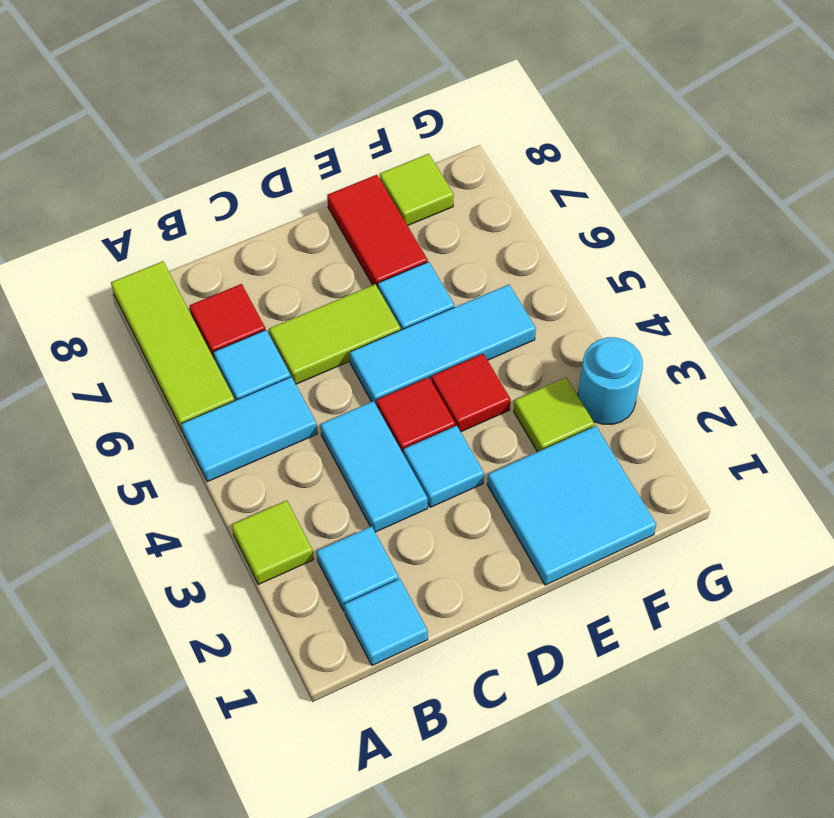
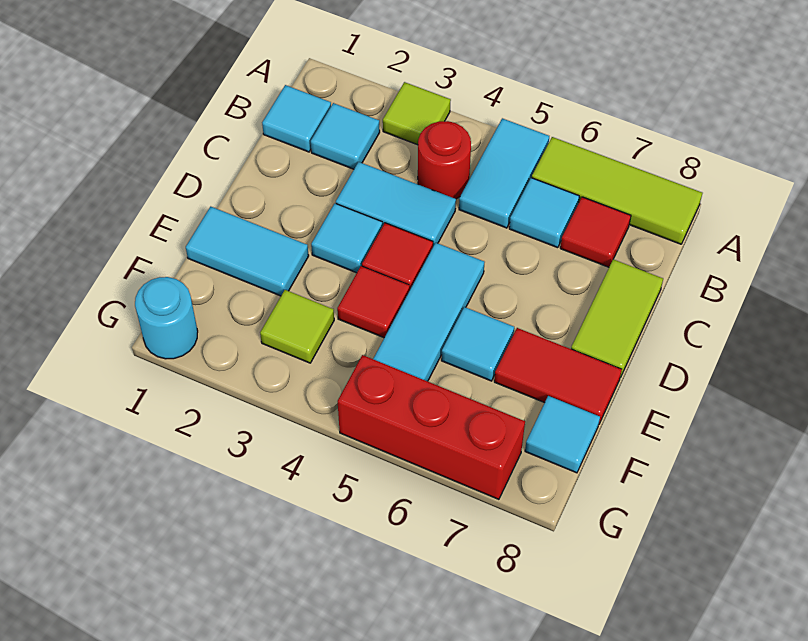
none -> red 1x1 round brick [418,121,471,199]
lime 1x2 tile [269,284,401,384] -> lime 1x2 tile moved to [571,259,663,377]
cyan 2x2 tile [487,426,656,585] -> cyan 1x2 tile [186,207,309,296]
lime 1x1 tile [380,154,454,226] -> cyan 1x1 tile [525,396,600,473]
cyan 1x1 round brick [578,337,643,424] -> cyan 1x1 round brick moved to [135,277,198,359]
none -> red 1x3 brick [338,355,525,499]

